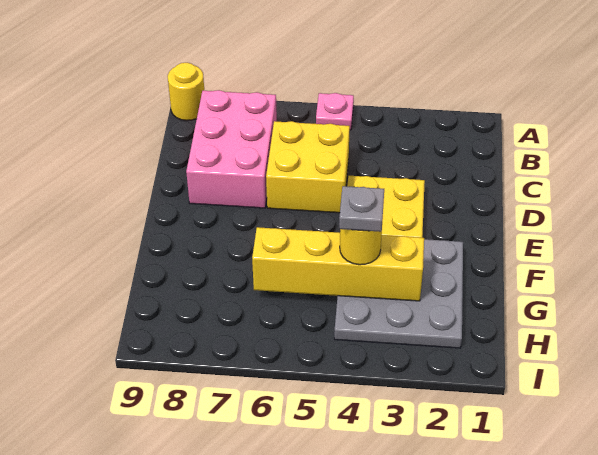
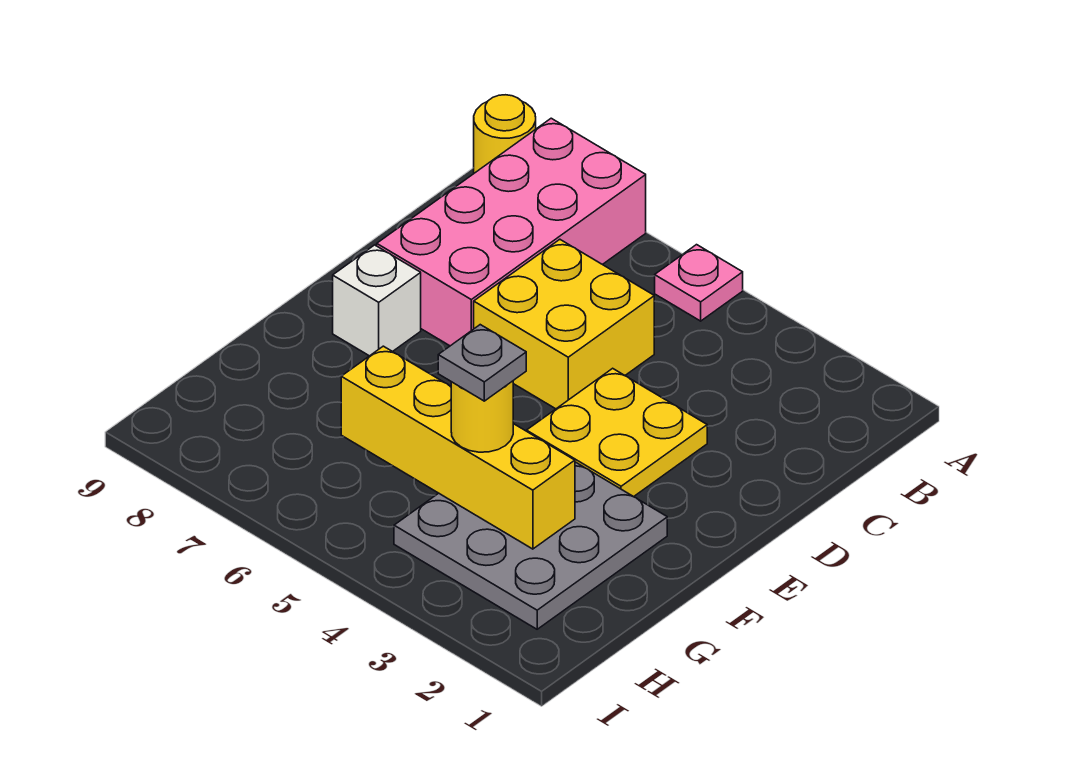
pink 2x3 brick [186,90,277,208] -> pink 2x4 brick [377,118,646,346]
none -> white 1x1 brick [333,245,421,356]

